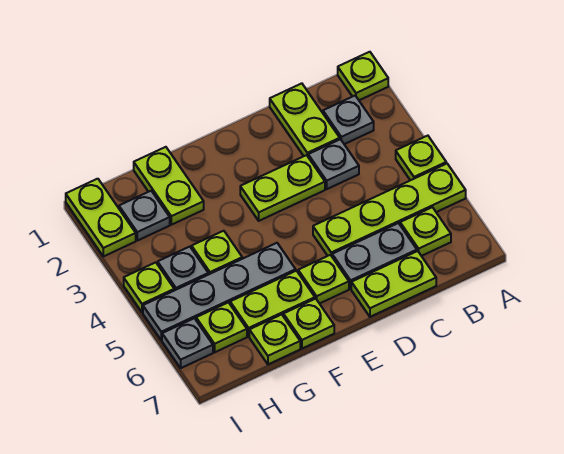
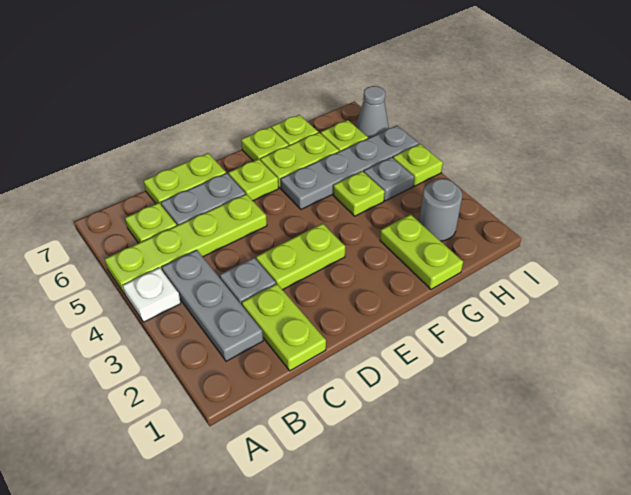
lime 1x1 plate [338,52,388,100] -> none
lime 1x1 plate [396,136,446,180] -> white 1x1 plate [123,268,181,322]
grey 1x1 plate [323,96,374,144] -> grey 1x3 plate [162,250,263,361]
grey 1x1 plate [119,191,170,241] -> grey 1x1 round brick [419,179,462,241]
lime 1x2 plate [66,179,136,256] -> none
grey 1x1 plate [162,318,213,368] -> grey 1x1 cone [356,86,389,138]

